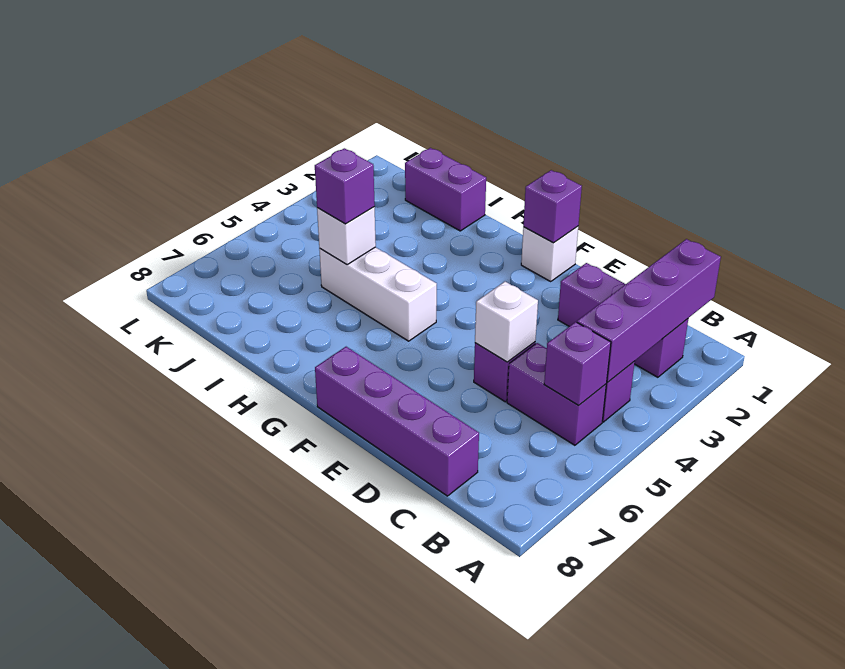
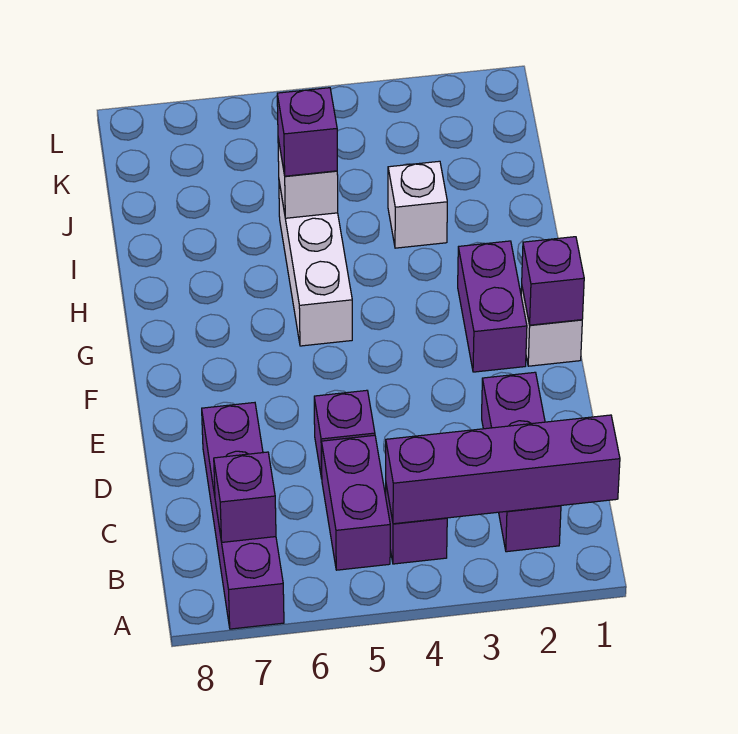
purple 1x1 brick [544,322,611,405] -> purple 1x1 brick moved to [214,452,276,542]
purple 1x4 brick [315,347,479,496] -> purple 1x4 brick moved to [202,403,284,629]
white 1x1 brick [475,282,538,362] -> white 1x1 brick moved to [388,161,447,248]
purple 1x2 brick [405,148,486,231] -> purple 1x2 brick moved to [458,241,527,372]

